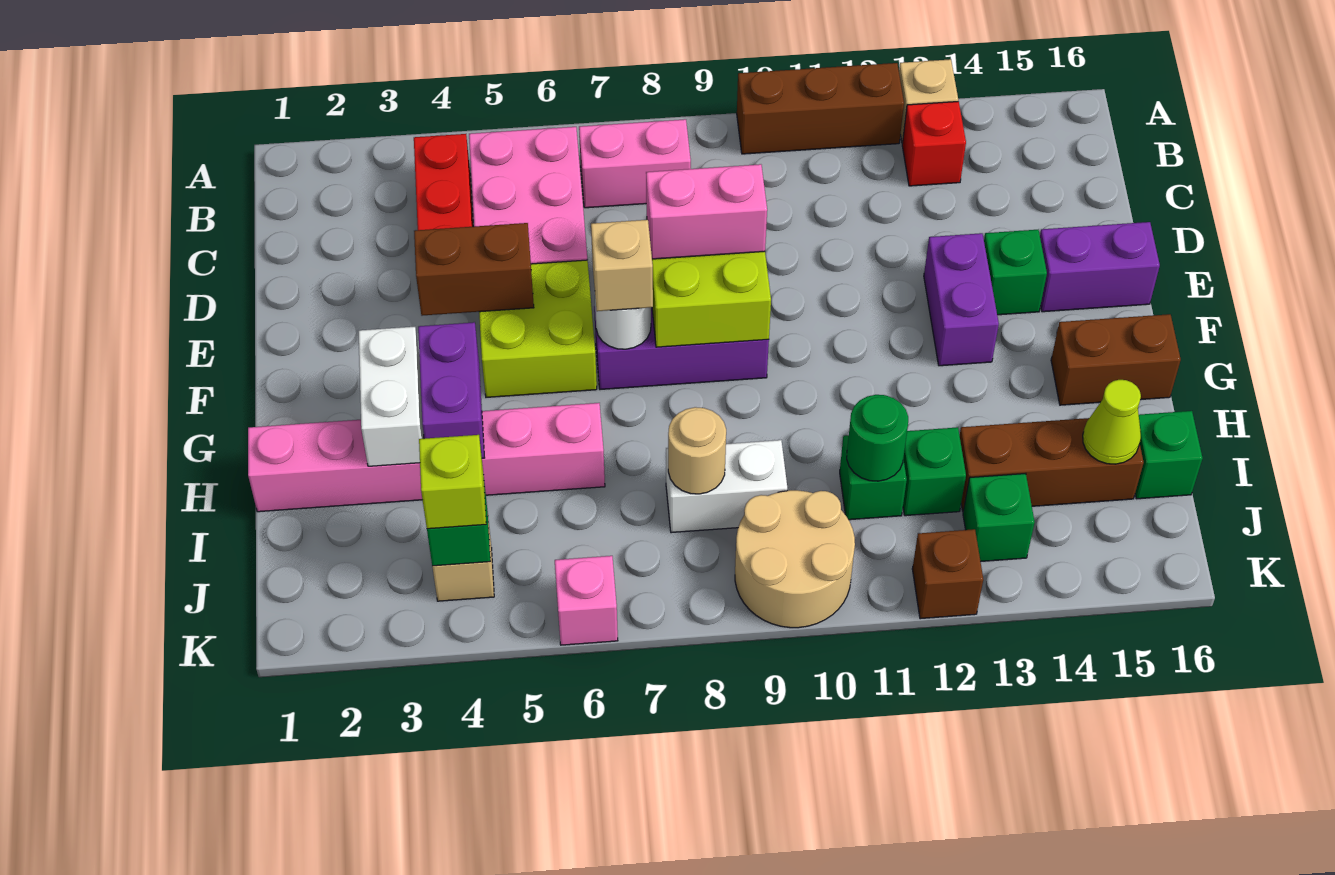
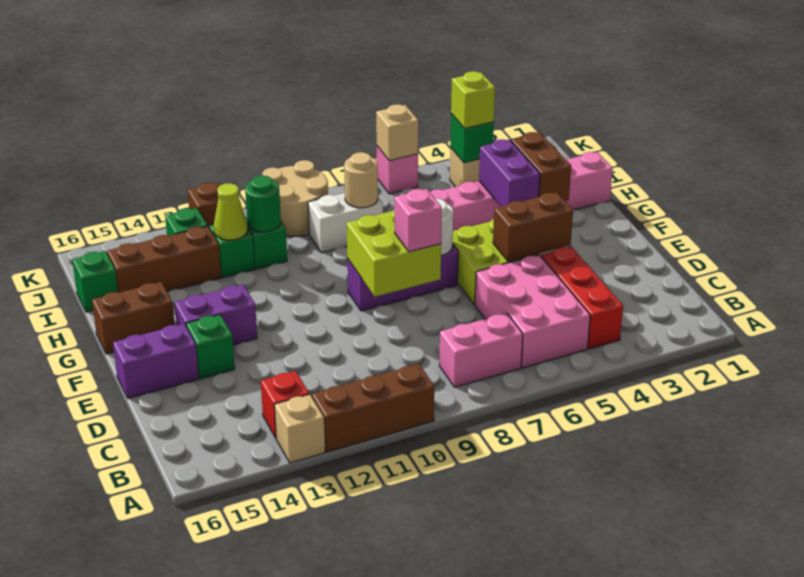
pink 1x2 brick [646,164,767,259] -> pink 1x1 brick [394,189,442,252]
purple 1x2 brick [924,233,999,366] -> purple 1x2 brick turned to [175,285,257,345]
tan 1x1 brick [591,220,653,311] -> tan 1x1 brick moved to [376,104,418,161]
white 1x2 brick [358,327,424,466] -> brown 1x2 brick [511,132,571,201]
lime 1x1 cone [1083,380,1141,464] -> lime 1x1 cone moved to [214,183,248,240]

